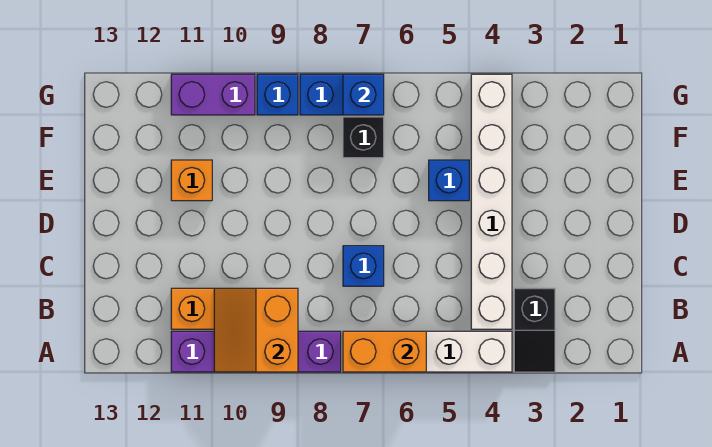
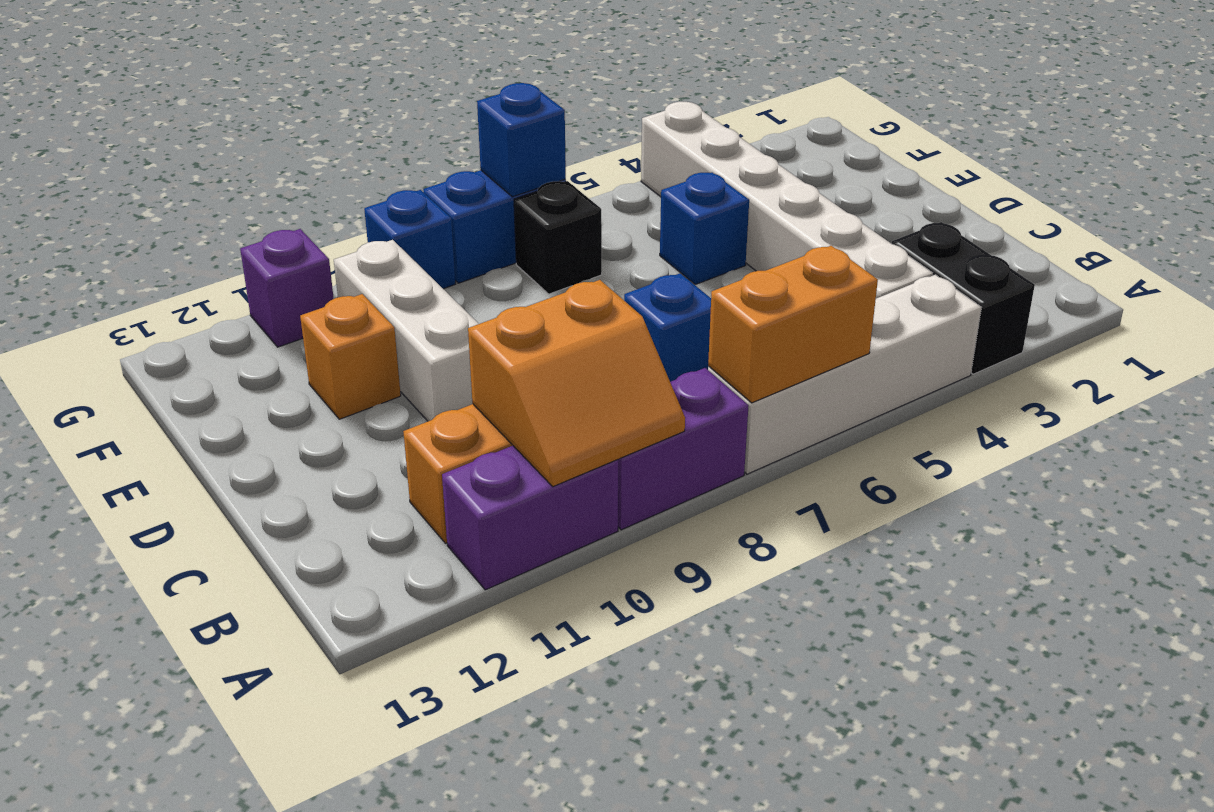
black 1x2 slope [514,288,555,372] -> black 1x2 brick [892,222,1035,374]
orange 2x2 slope [214,288,298,372] -> orange 2x2 slope turned to [468,280,685,487]
none -> white 1x3 brick [334,240,479,421]
purple 1x2 brick [171,74,255,115] -> purple 1x1 brick [240,229,334,347]

